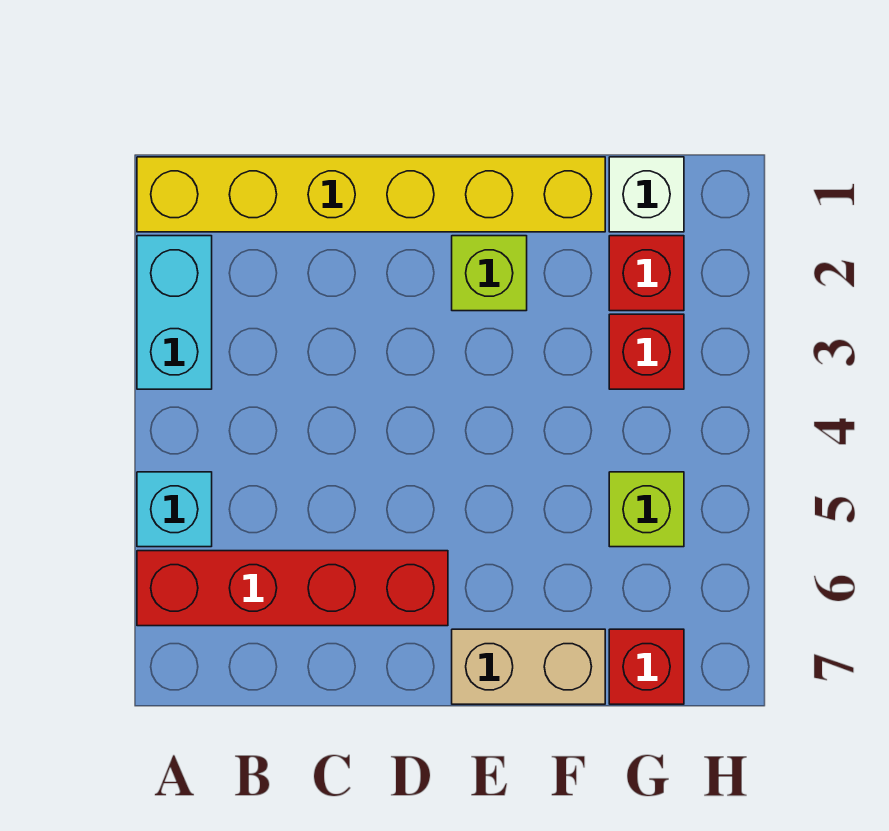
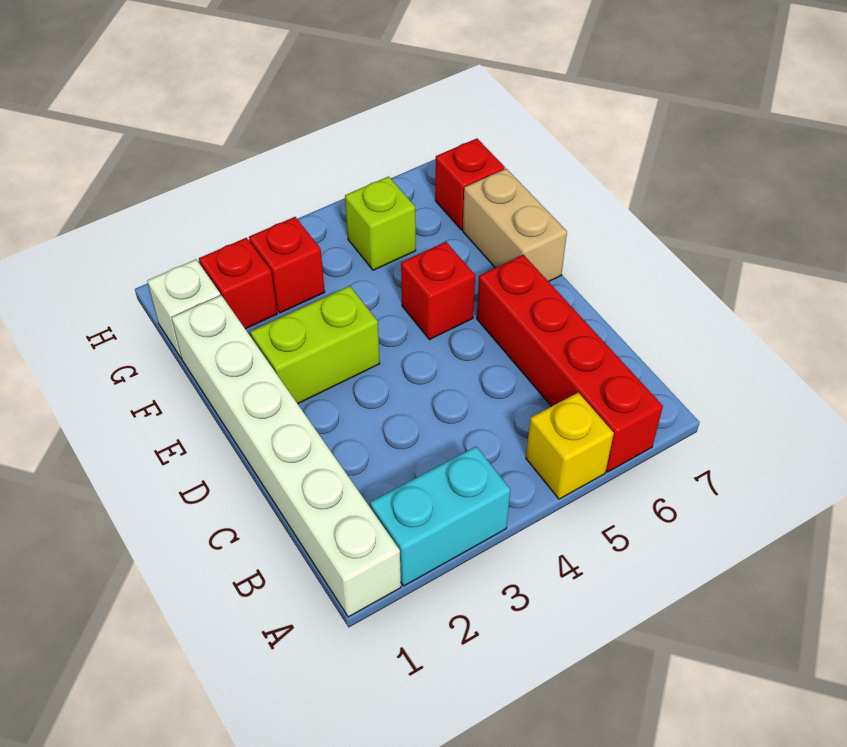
yellow 1x6 brick [137,157,605,232] -> white 1x6 brick [172,295,401,617]
cyan 1x1 brick [137,472,212,547] -> yellow 1x1 brick [526,393,614,499]
lime 1x1 brick [452,236,527,311] -> lime 1x2 brick [250,286,380,404]
none -> red 1x1 brick [401,242,475,340]

